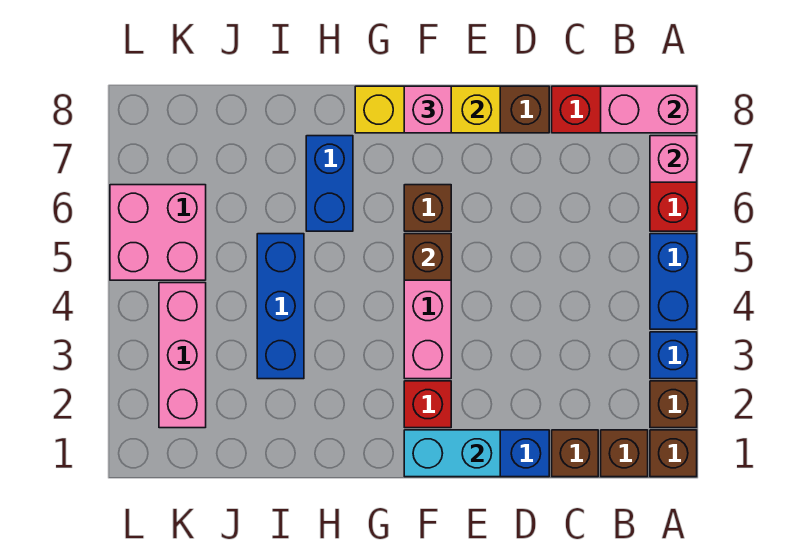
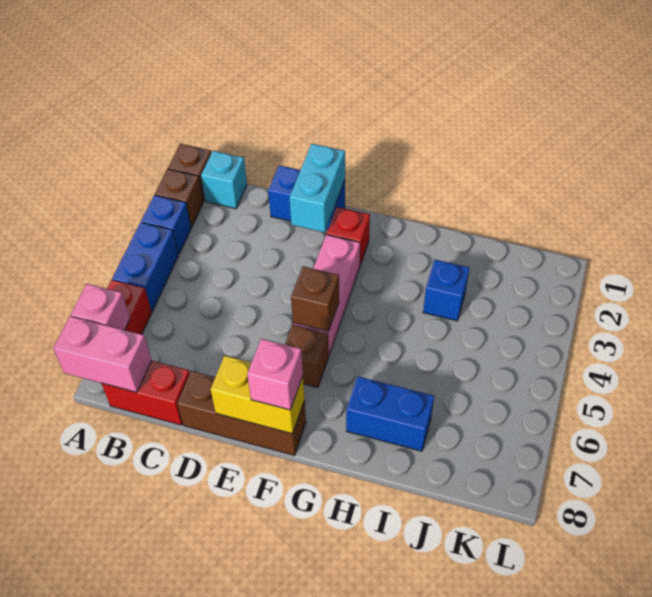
brown 1x1 brick [601,430,648,477] -> cyan 1x1 brick [201,151,247,209]
brown 1x1 brick [552,430,598,477] -> none
cyan 1x2 brick [404,430,500,477] -> cyan 1x2 brick turned to [290,144,345,232]
yellow 1x3 brick [355,86,500,133] -> yellow 1x2 brick [211,356,305,434]
blue 1x2 brick [306,136,353,231] -> blue 1x2 brick turned to [346,376,434,451]
blue 1x3 brick [257,234,304,379] -> blue 1x1 brick [423,260,469,321]
pink 1x3 brick [159,283,206,428] -> none
pink 2x2 brick [110,185,206,280] -> none

